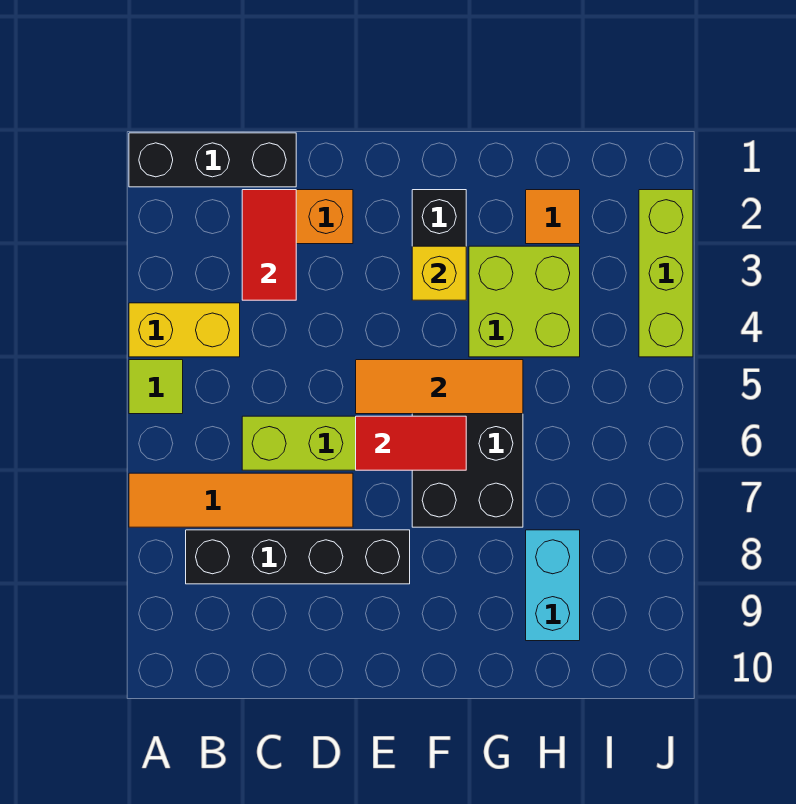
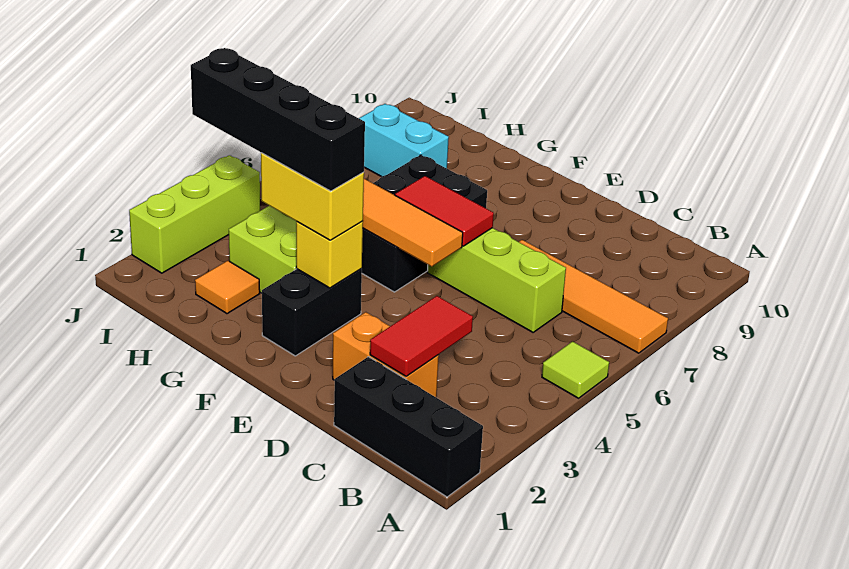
yellow 1x2 brick [129,303,240,357] -> yellow 1x2 brick moved to [261,153,364,240]
black 1x4 brick [186,530,410,584] -> black 1x4 brick moved to [191,48,365,191]
cyan 1x2 brick [526,530,580,641] -> cyan 1x2 brick turned to [359,104,449,177]

